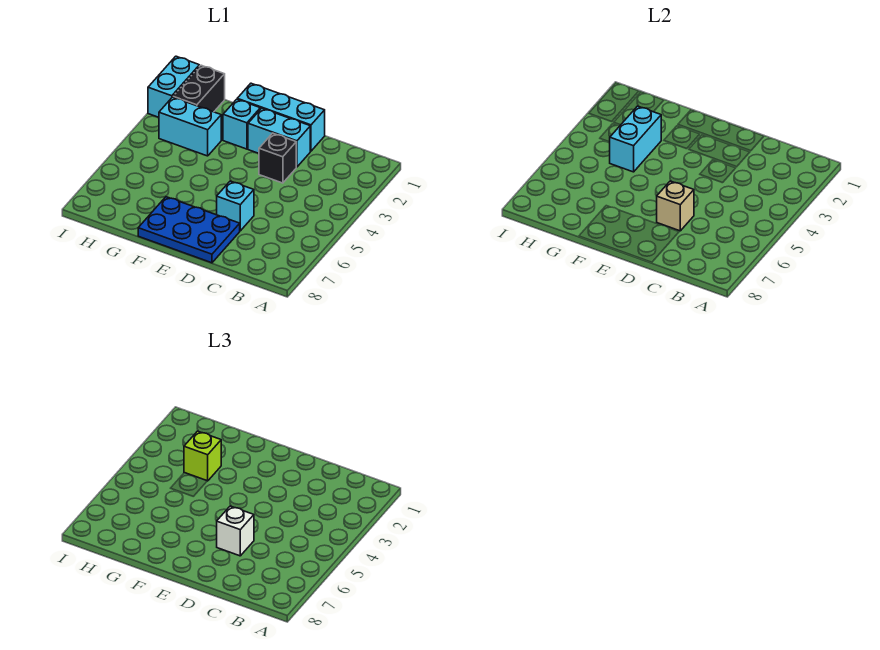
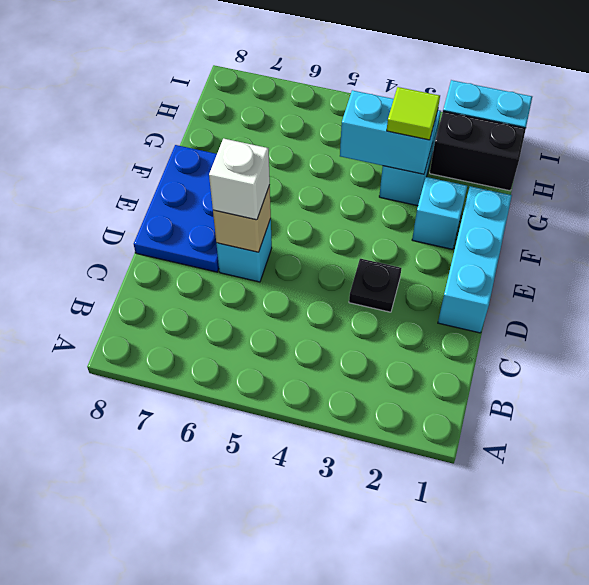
cyan 1x2 brick [248,108,310,167] -> none
black 1x1 brick [259,133,296,183] -> black 1x1 plate [349,259,401,312]
lime 1x1 brick [184,431,221,481] -> lime 1x1 tile [387,87,440,140]

